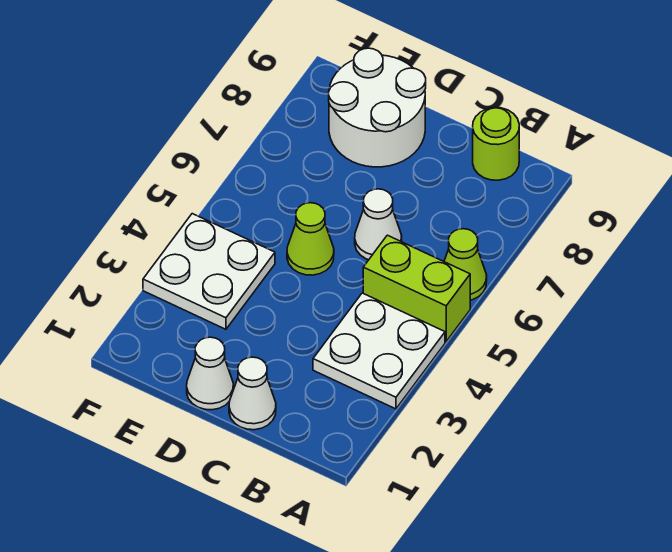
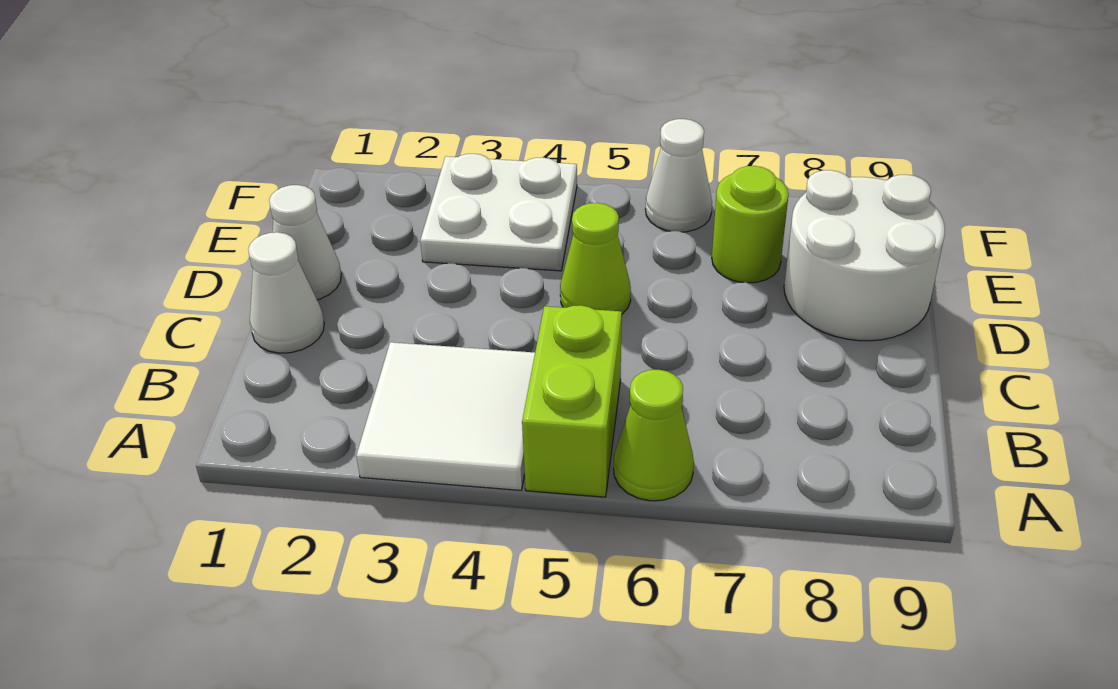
white 2x2 plate [313,293,445,409] -> white 2x2 tile [356,342,535,490]
lime 1x1 round brick [473,108,519,180] -> lime 1x1 round brick moved to [712,166,789,283]
white 1x1 cone [355,189,402,260] -> white 1x1 cone moved to [645,119,712,232]

